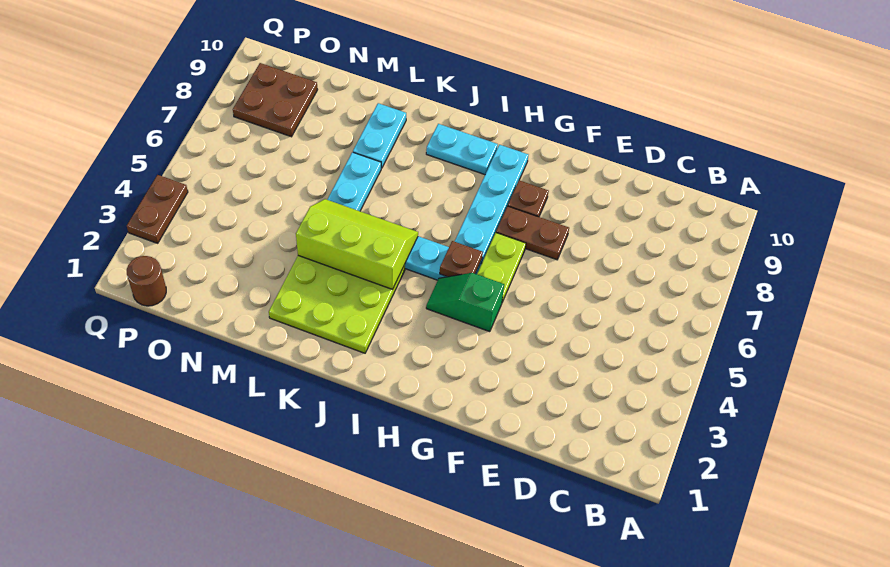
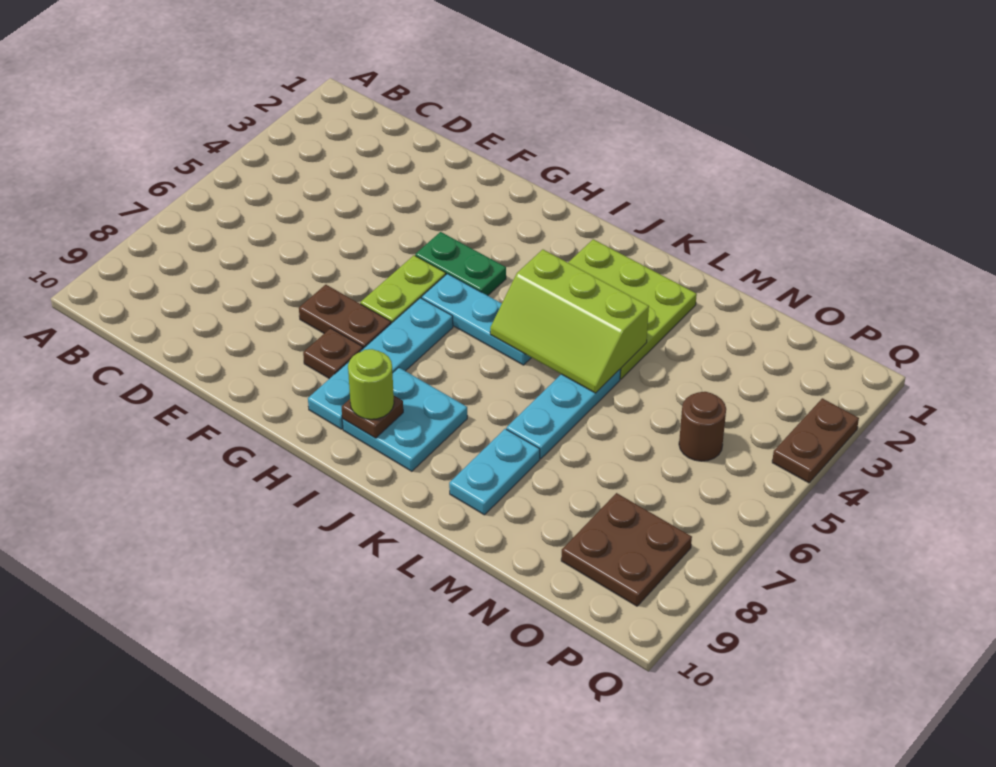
green 1x2 slope [426,273,504,332] -> green 1x2 plate [415,232,506,296]
brown 1x1 plate [440,241,483,277] -> brown 1x1 plate moved to [342,396,403,438]
cyan 1x2 plate [426,124,498,175] -> cyan 2x2 plate [342,368,467,471]
none -> lime 1x1 round brick [348,349,394,419]
brown 1x1 round brick [127,256,166,306] -> brown 1x1 round brick moved to [679,392,726,461]

